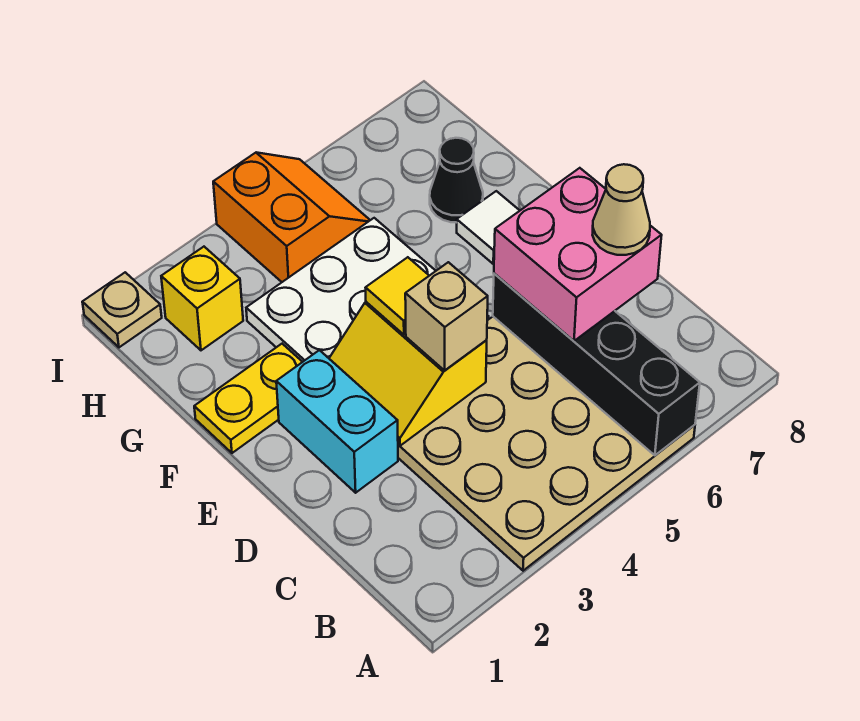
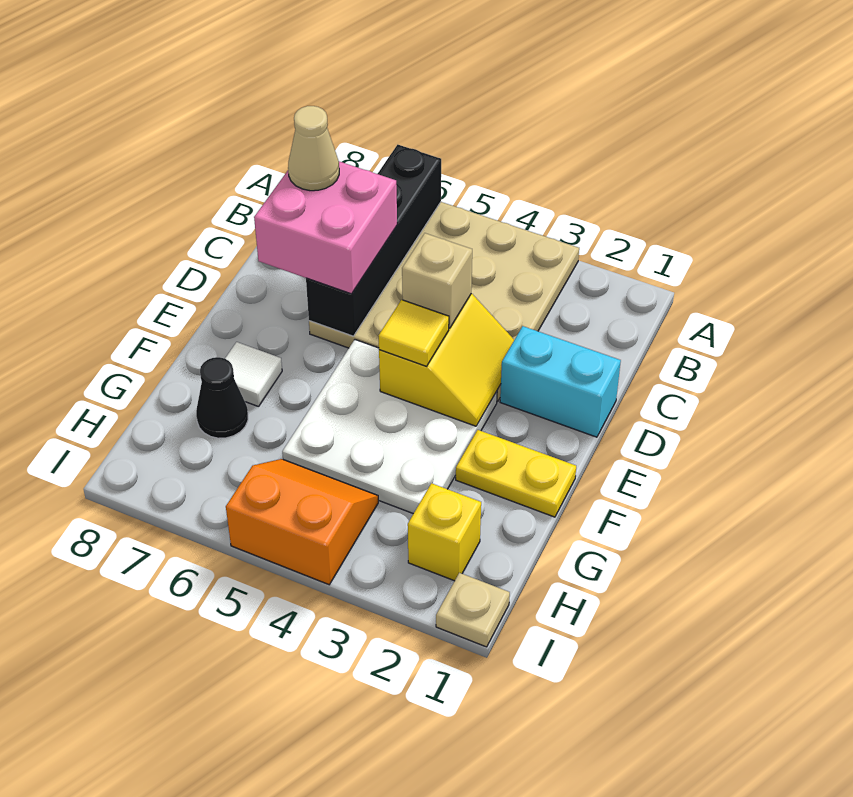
cyan 1x2 brick [276,350,398,493] -> cyan 1x2 brick turned to [500,326,621,437]
orange 2x2 slope [213,152,370,282] -> orange 2x2 slope turned to [226,459,378,585]

